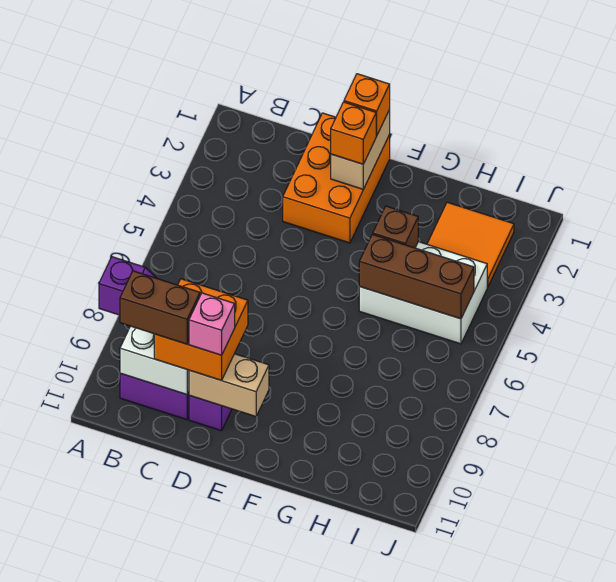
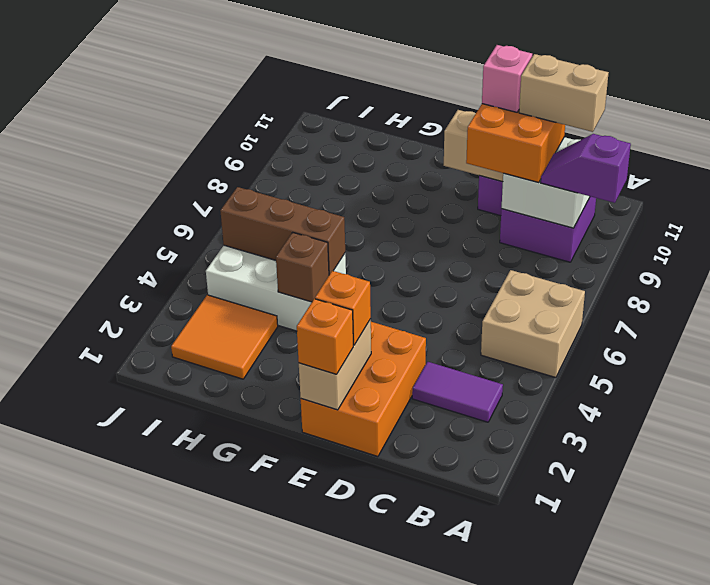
none -> tan 2x2 brick [481,270,585,378]
none -> purple 1x2 tile [412,362,503,422]
brown 1x2 brick [120,271,200,344] -> tan 1x2 brick [519,54,609,132]

